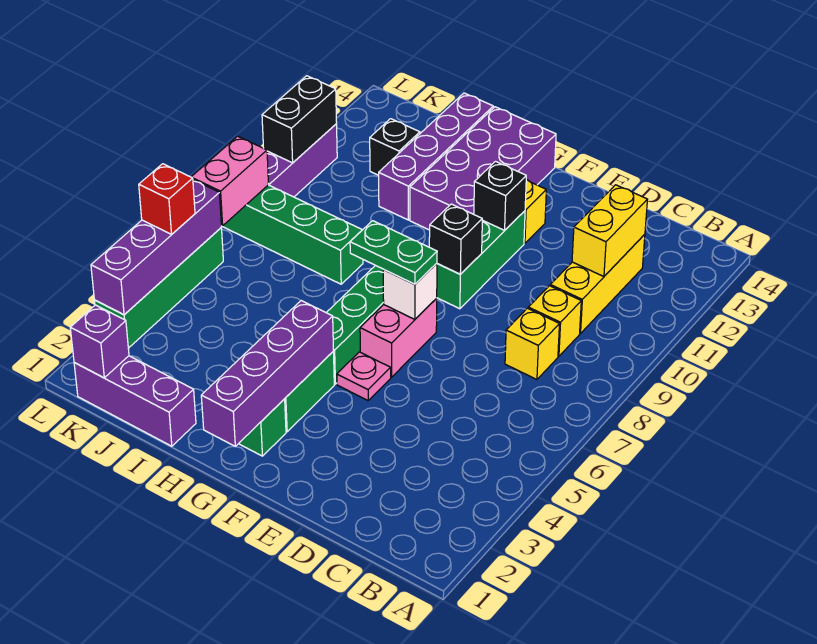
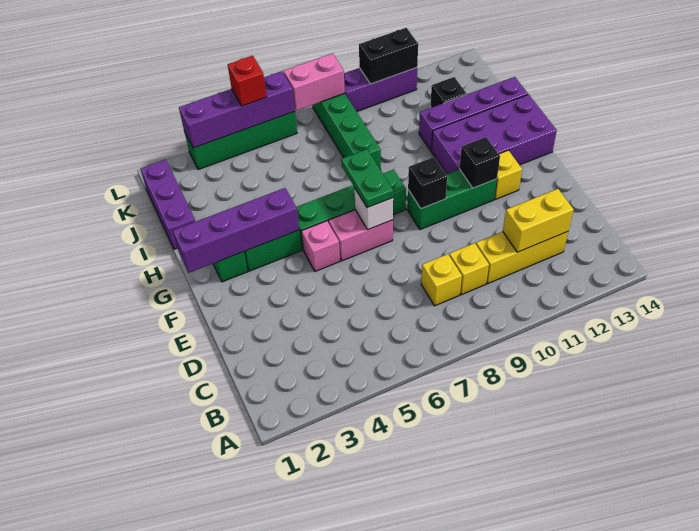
pink 1x1 plate [337,352,391,400] -> pink 1x1 brick [301,221,340,271]
purple 1x1 brick [70,305,129,378] -> none

